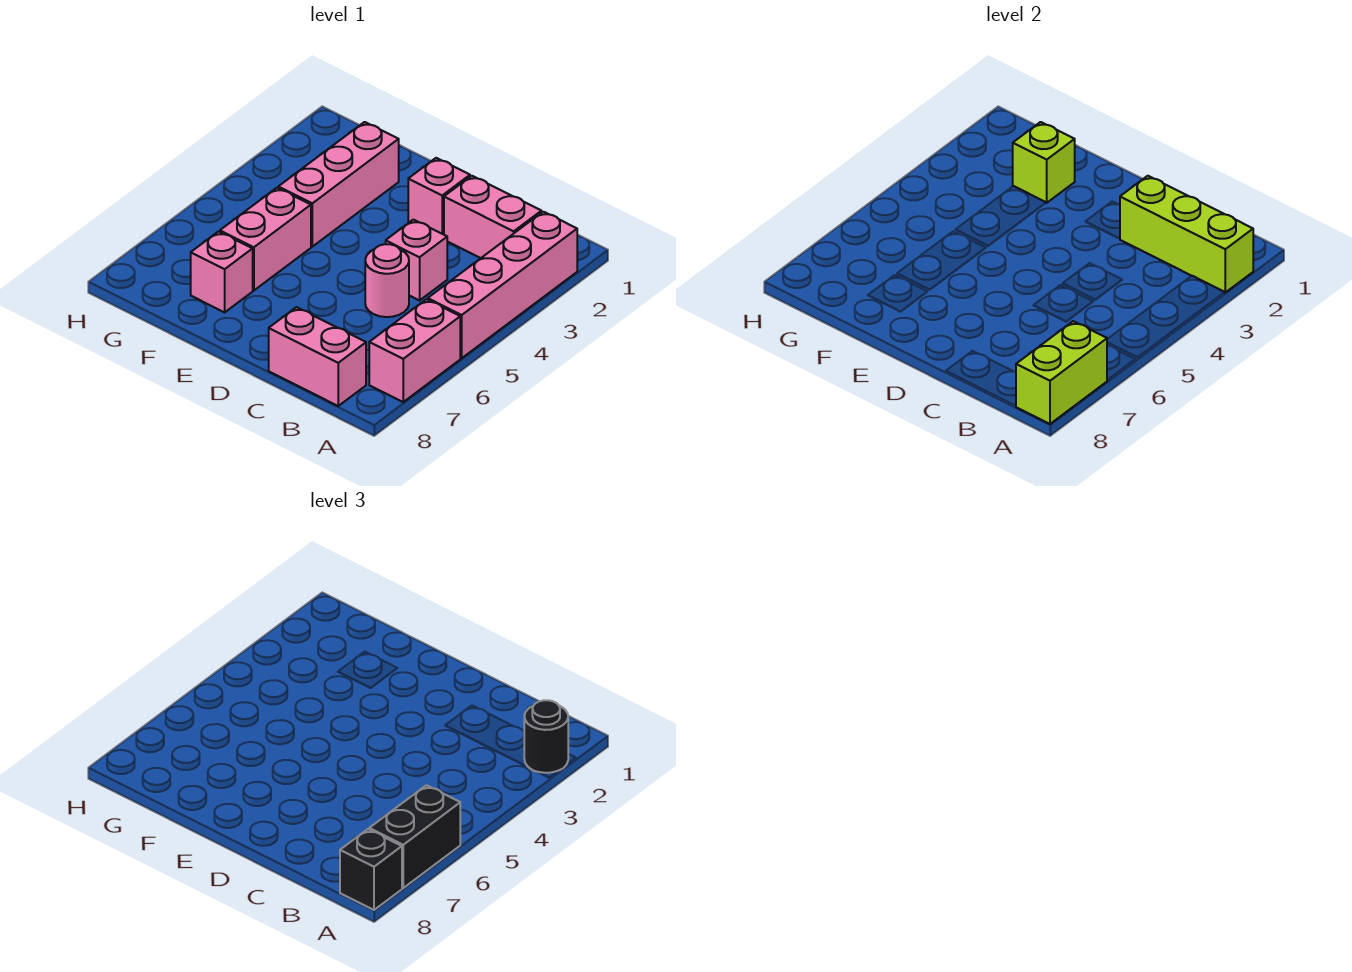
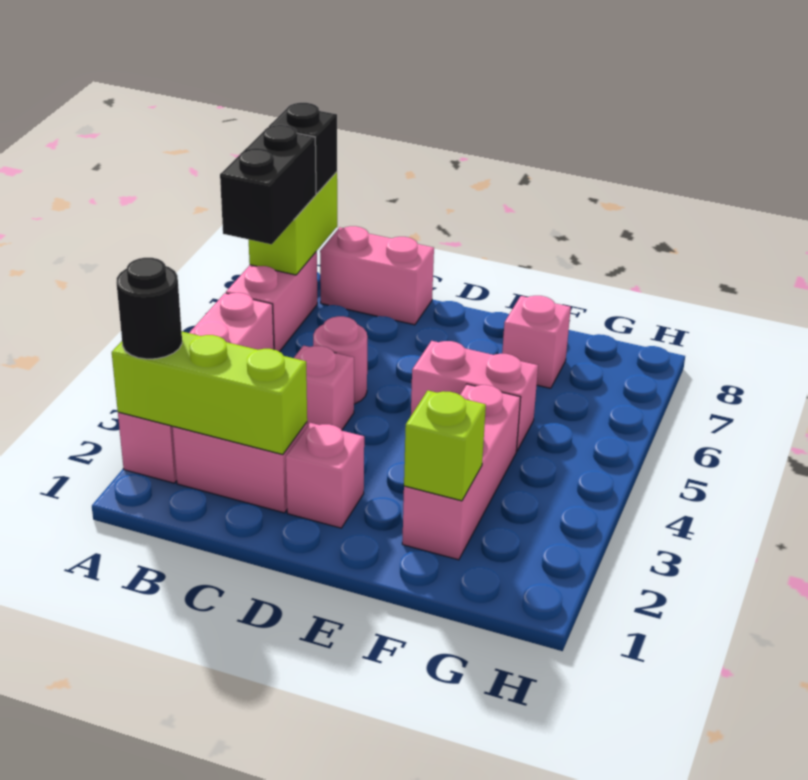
pink 1x2 brick [220,188,311,291] -> pink 1x2 brick turned to [411,341,538,451]

